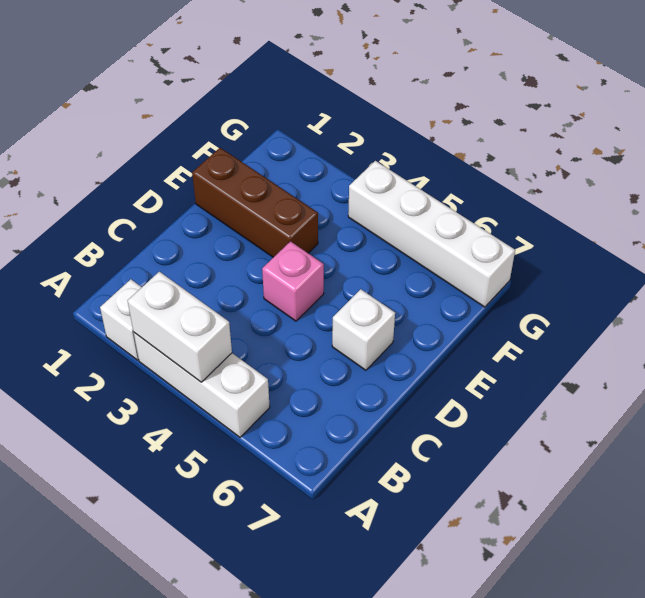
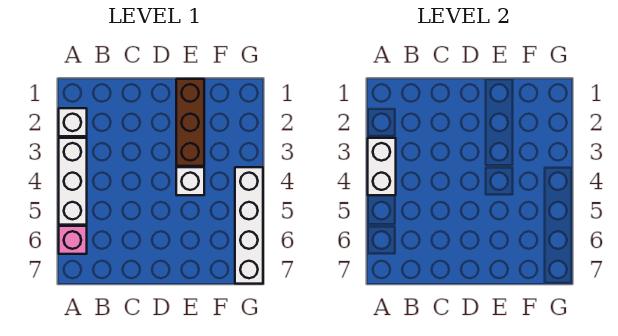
pink 1x1 brick [262,241,324,321] -> pink 1x1 brick moved to [59,226,87,254]
white 1x1 brick [332,289,395,370] -> white 1x1 brick moved to [176,167,204,195]

